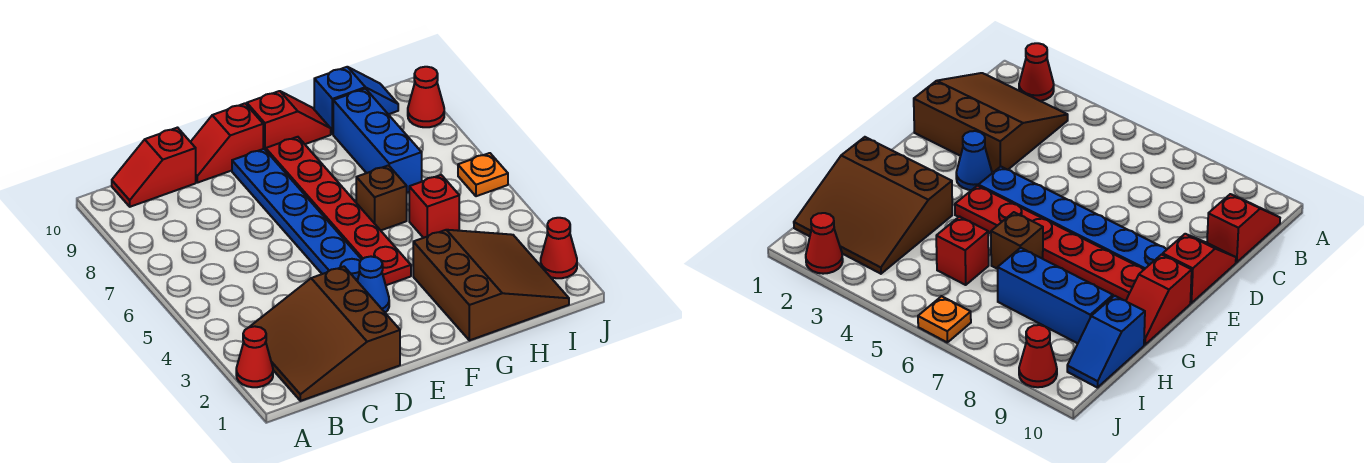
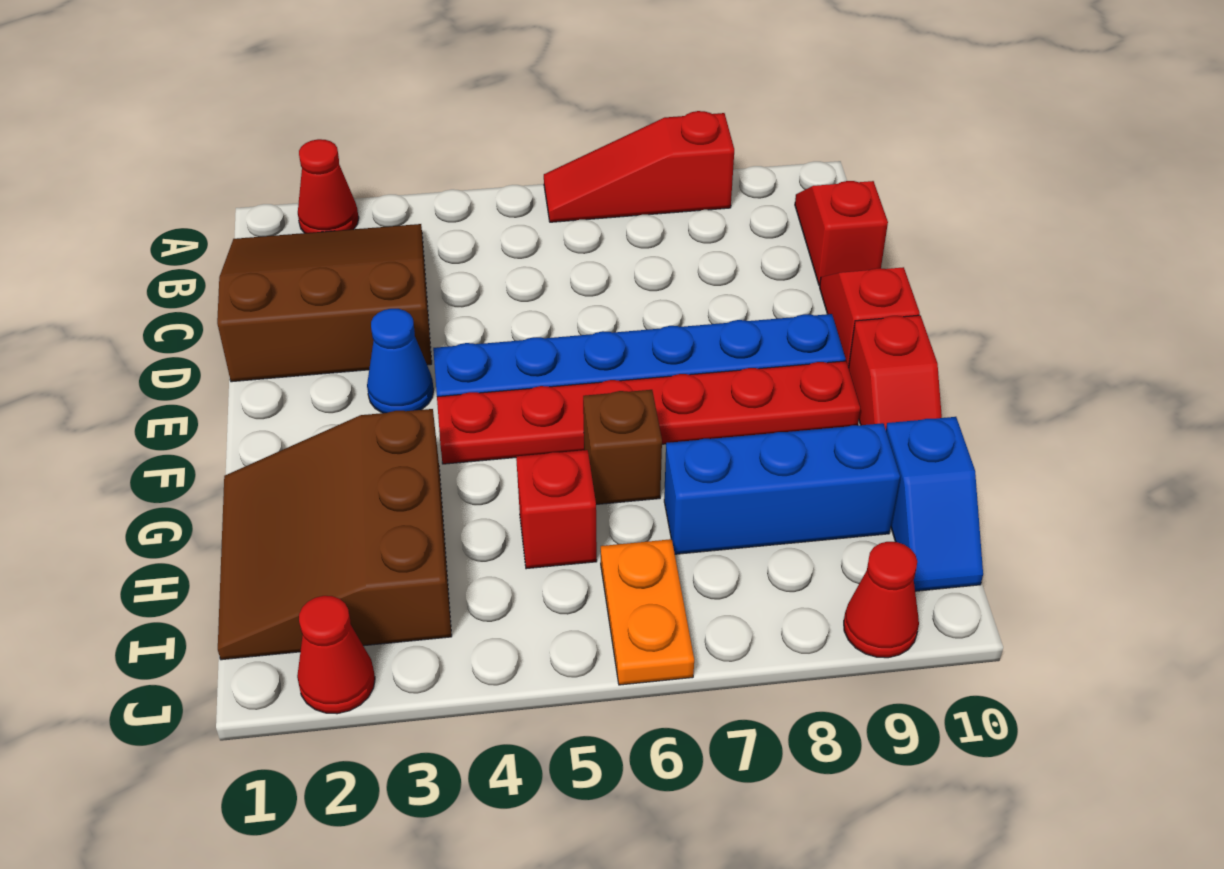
none -> red 1x3 slope [544,111,734,222]
brown 3x3 slope [413,230,569,340] -> brown 3x3 slope turned to [218,409,452,660]
orange 1x1 plate [458,153,508,196] -> orange 1x2 plate [601,539,694,685]

